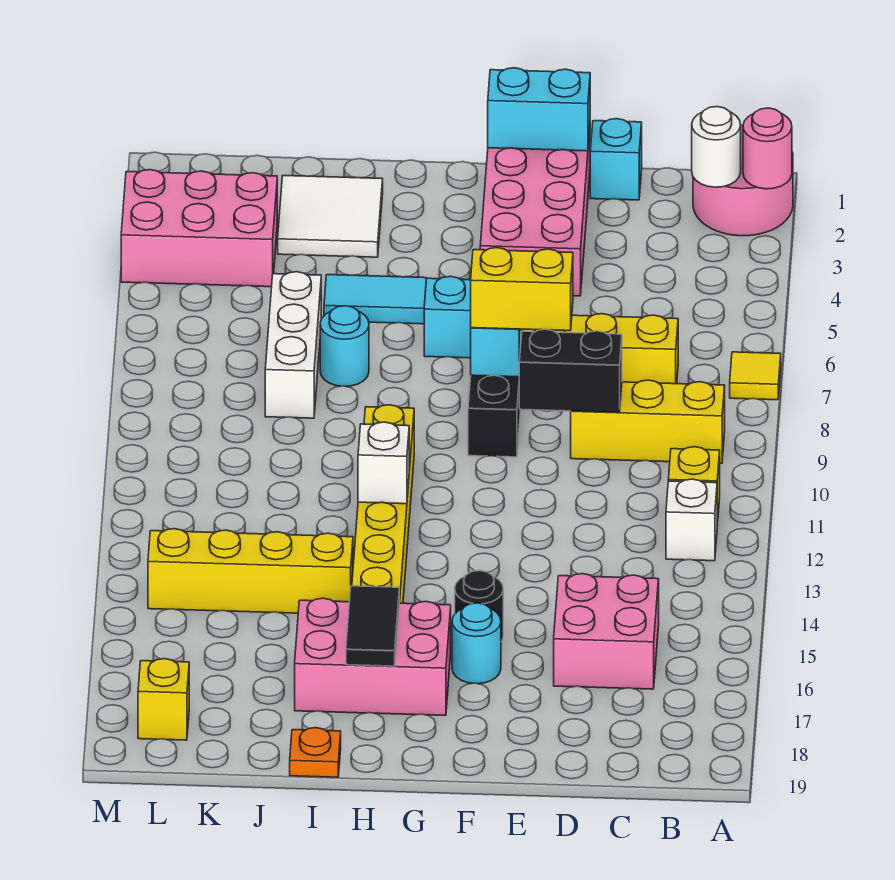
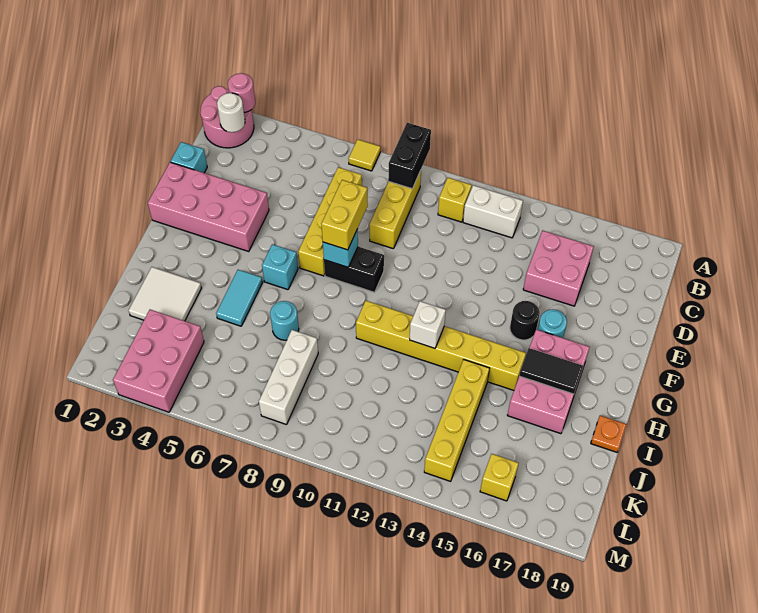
white 1x1 brick [666,479,717,561] -> white 1x2 brick [463,185,523,238]
black 1x2 brick [519,329,622,412] -> black 1x2 brick moved to [388,123,431,189]
cyan 1x2 brick [488,68,590,151] -> none
white 1x3 brick [265,272,321,418] -> white 1x3 brick turned to [259,330,318,425]
yellow 1x1 brick [138,659,189,740] -> yellow 1x1 brick moved to [480,454,519,501]

